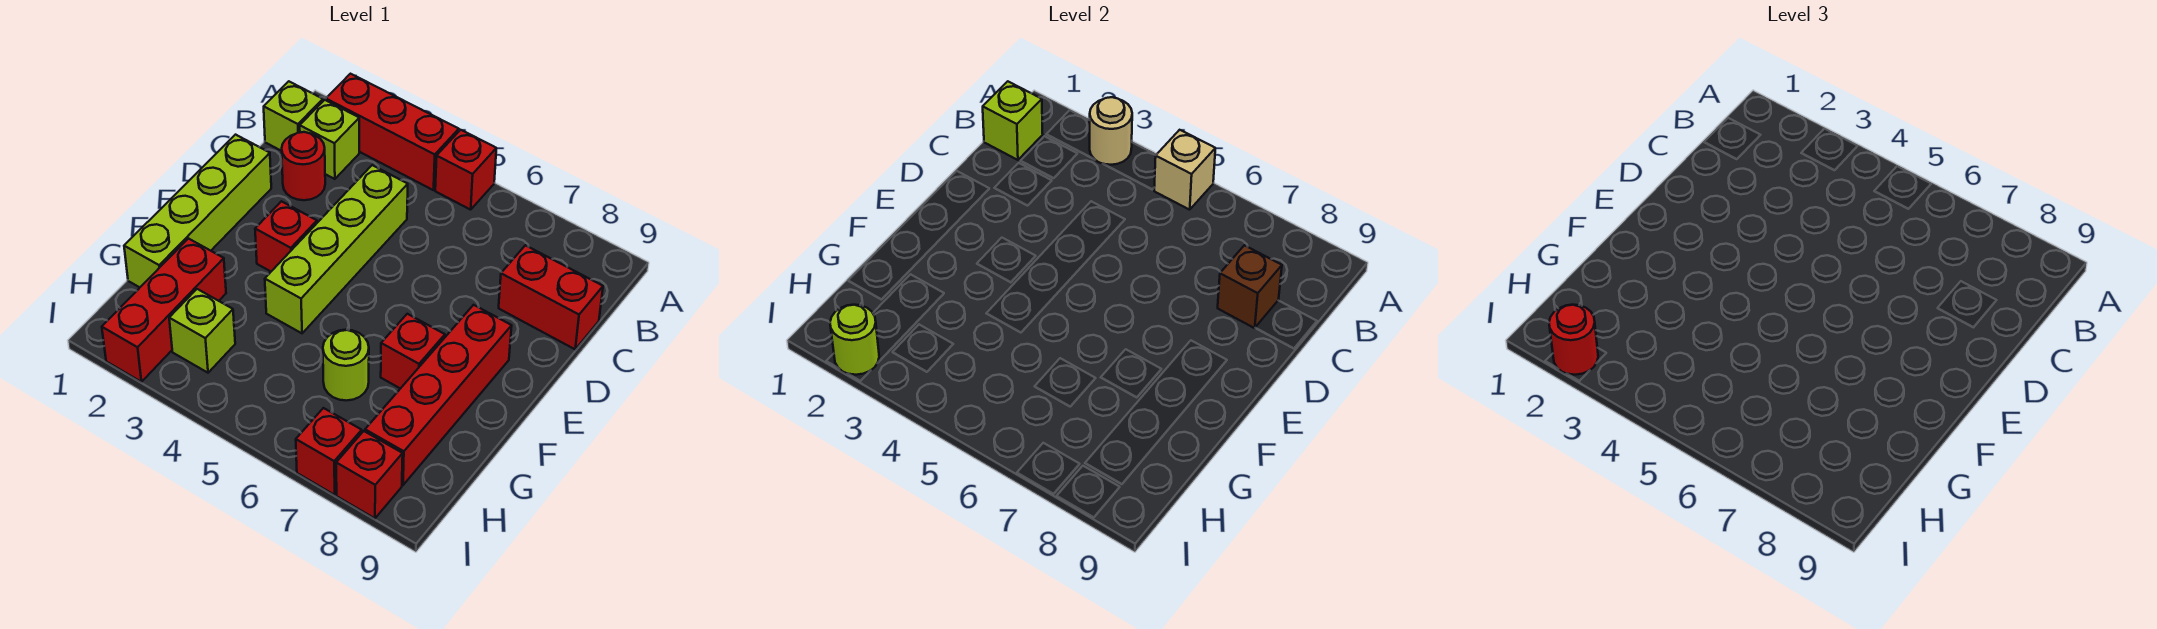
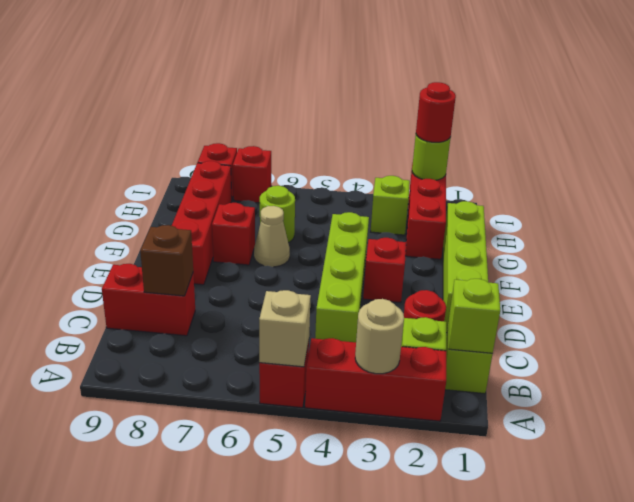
none -> tan 1x1 cone [254,206,290,267]

